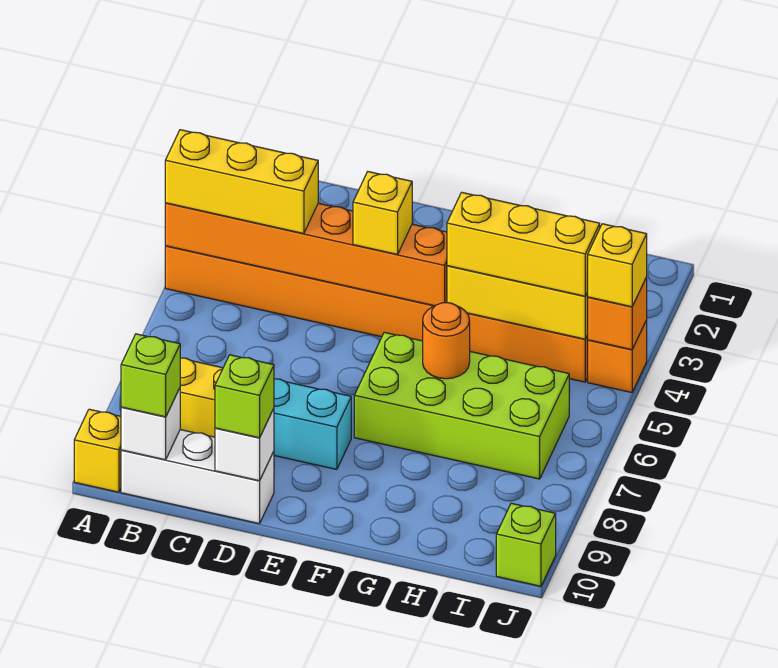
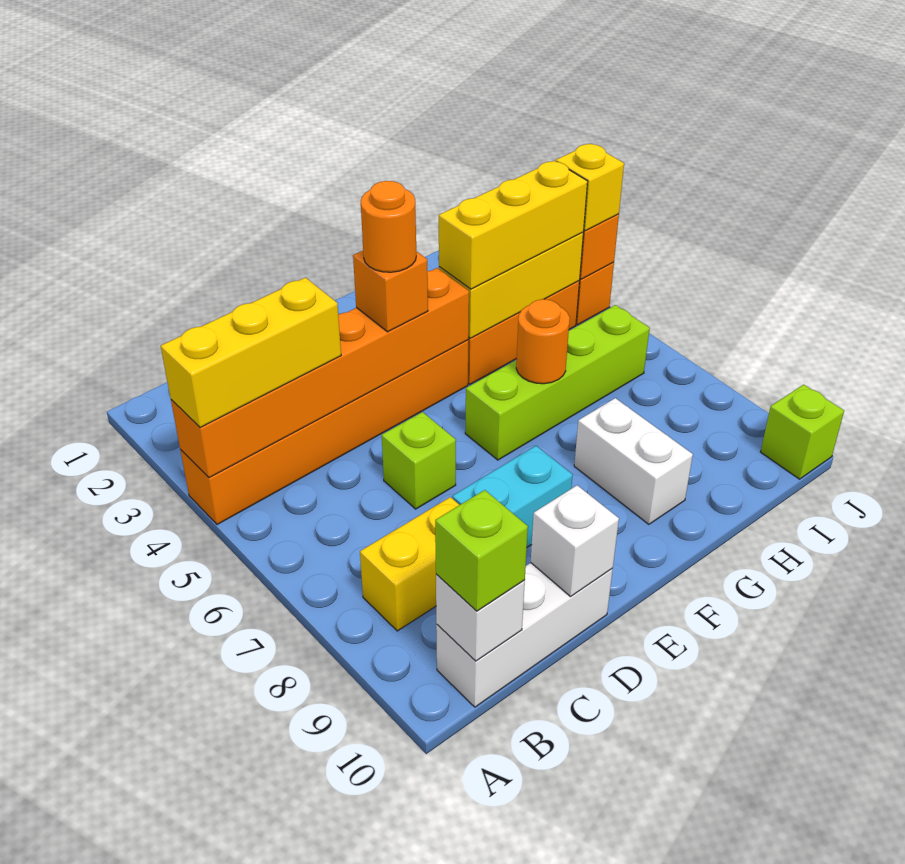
yellow 1x1 brick [74,409,121,492] -> none
lime 1x1 brick [215,355,274,438] -> lime 1x1 brick moved to [382,412,456,509]
yellow 1x1 brick [353,172,412,254] -> orange 1x1 brick [353,251,428,332]
none -> orange 1x1 round brick [361,181,416,272]
lime 2x4 brick [354,332,569,479] -> lime 1x4 brick [465,305,650,460]
none -> white 1x2 brick [574,398,693,524]

